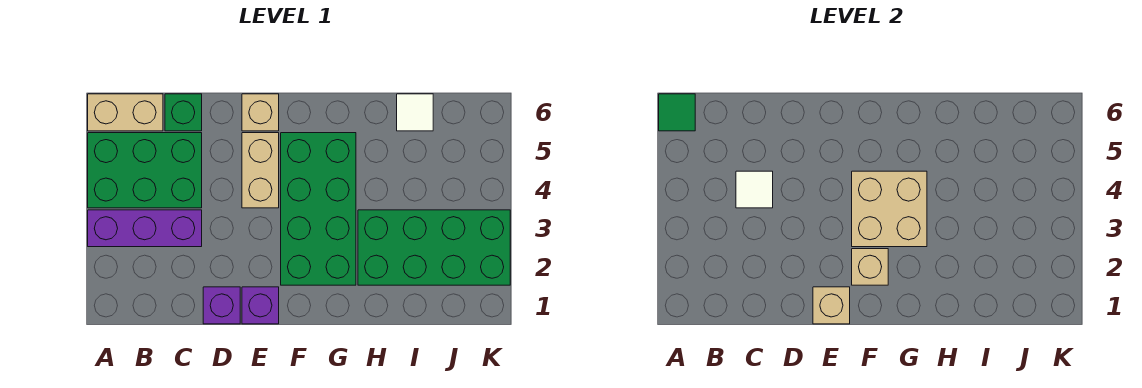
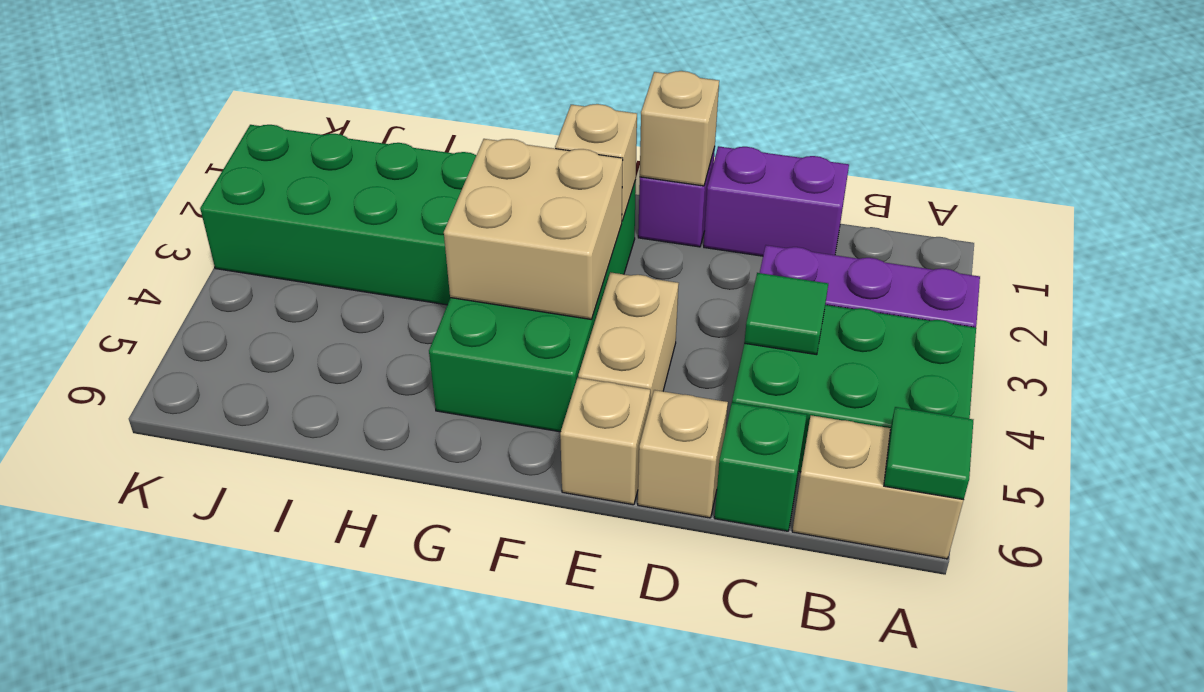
white 1x1 tile [736,171,773,208] -> green 1x1 tile [744,273,828,355]
purple 1x1 brick [203,287,240,324] -> purple 1x2 brick [704,146,849,256]
none -> tan 1x1 brick [638,390,728,518]
white 1x1 tile [397,94,433,131] -> none

